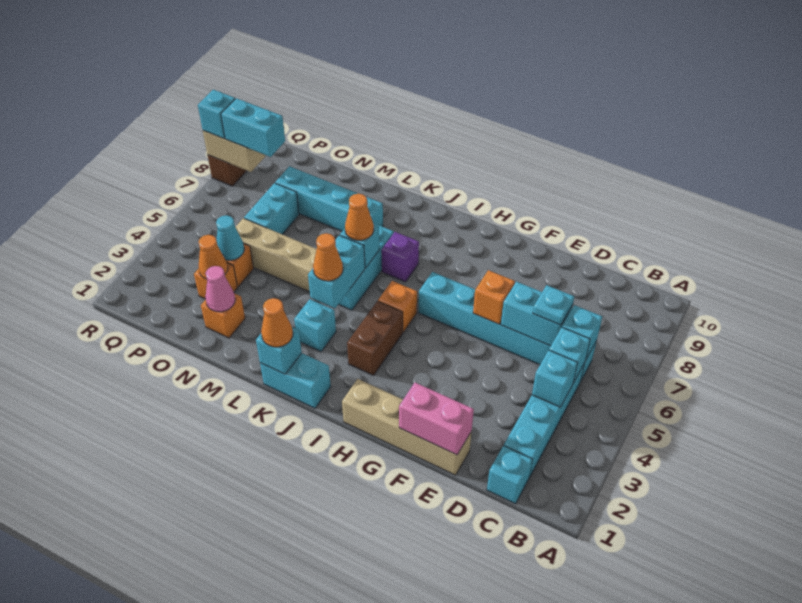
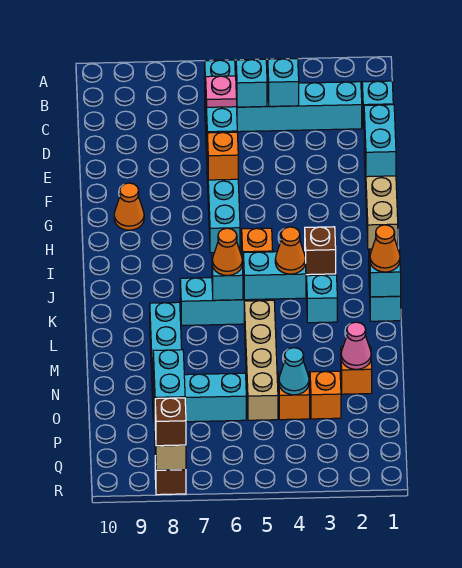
cyan 1x1 plate [533,285,574,325] -> pink 1x1 plate [206,76,237,107]
pink 1x2 brick [399,383,474,455] -> cyan 1x2 brick [364,105,396,177]
brown 1x2 brick [347,301,403,375] -> brown 1x1 brick [305,227,336,275]
purple 1x1 brick [381,232,419,282] -> none
orange 1x1 cone [198,235,228,279] -> orange 1x1 cone moved to [114,183,144,230]
cyan 1x1 brick [198,90,235,139] -> brown 1x1 brick [155,398,186,446]

